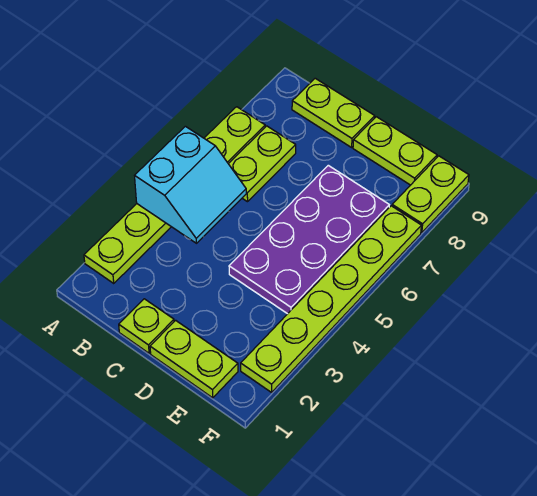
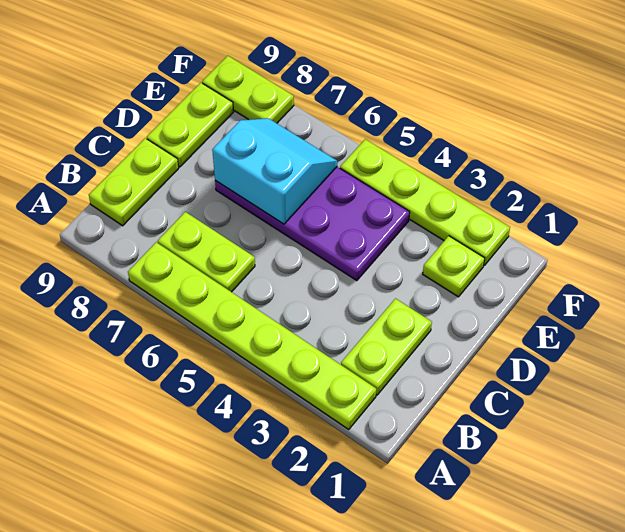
cyan 2x2 slope [135,126,246,243] -> cyan 2x2 slope moved to [212,118,337,224]
lime 1x1 plate [119,299,174,353] -> lime 1x1 plate moved to [423,236,485,297]
lime 1x2 plate [150,320,238,398] -> lime 1x2 plate moved to [341,299,432,395]
lime 1x6 plate [241,206,421,392] -> lime 1x4 plate [340,139,510,265]

